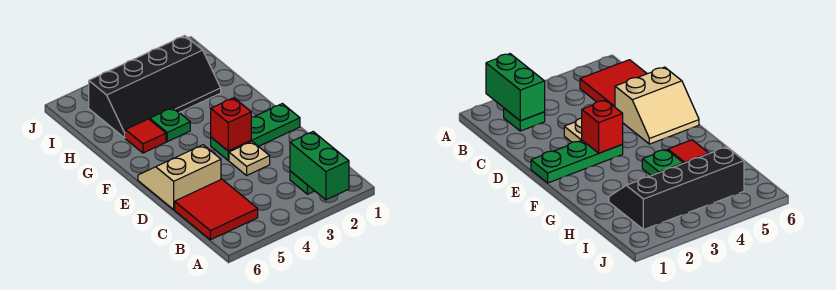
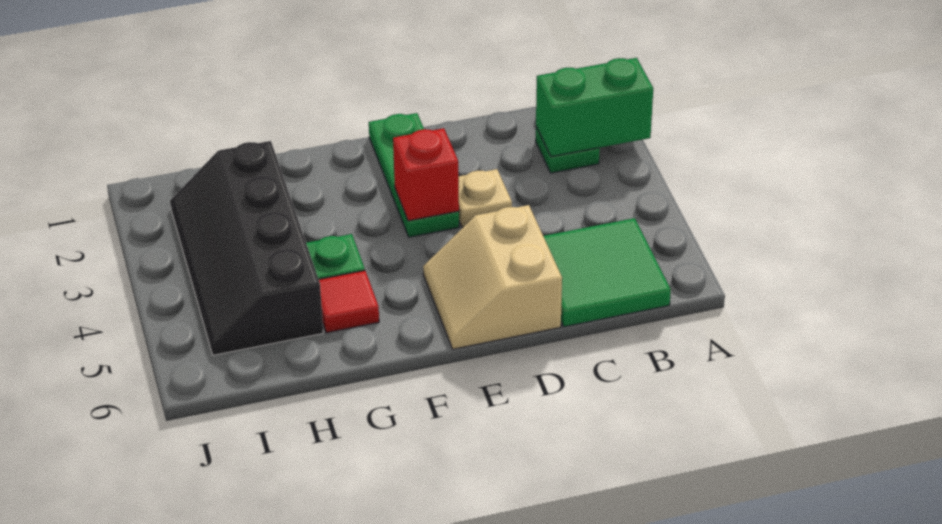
red 2x2 tile [175,179,258,240] -> green 2x2 tile [543,218,671,327]
black 2x4 slope [89,36,221,138] -> black 2x4 slope turned to [170,141,323,355]

